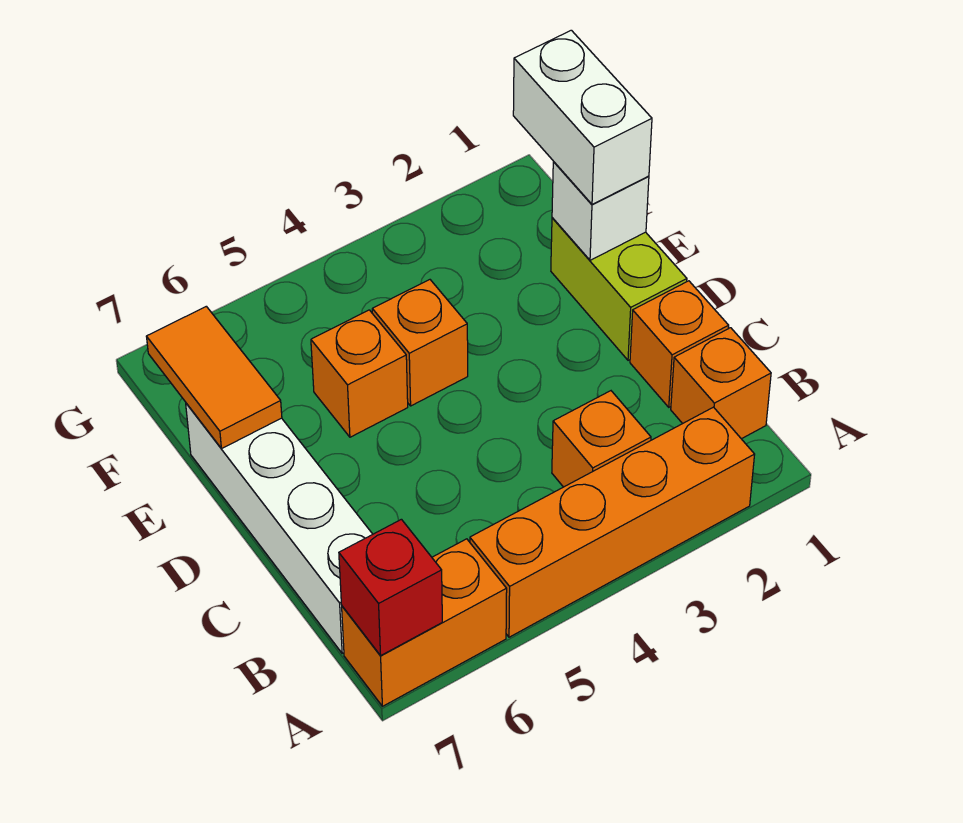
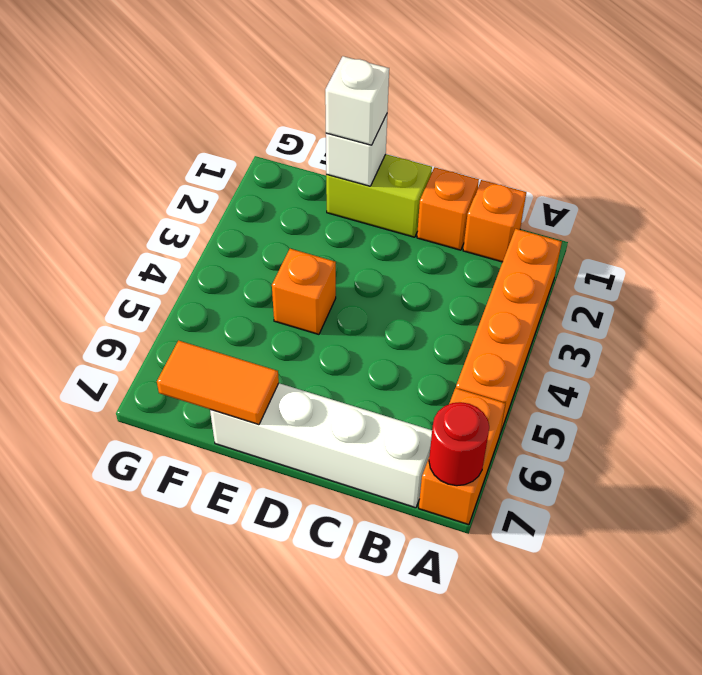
red 1x1 brick [339,519,442,655] -> red 1x1 round brick [429,402,489,486]
orange 1x1 brick [552,391,651,487] -> none
white 1x2 brick [513,30,652,204] -> white 1x1 brick [325,56,389,145]
orange 1x1 brick [311,310,408,437] -> none

